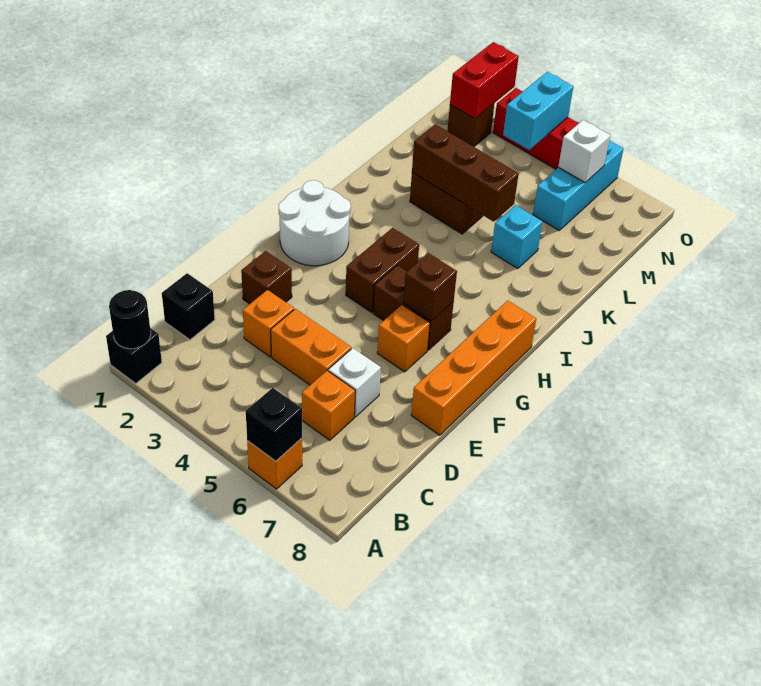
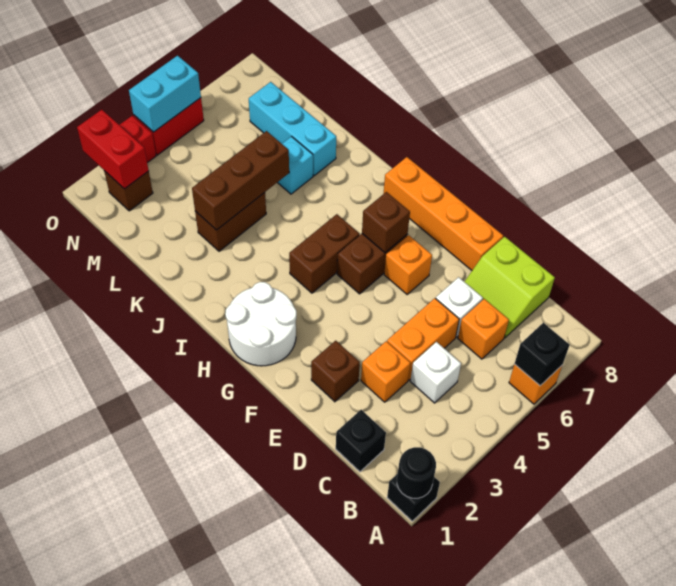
none -> lime 2x2 slope [465,237,555,338]
brown 1x2 brick [346,228,419,313] -> brown 1x2 brick turned to [289,214,360,293]
cyan 1x3 brick [533,140,624,230] -> cyan 1x3 brick moved to [249,82,336,176]
cyan 1x2 brick [503,72,573,150] -> cyan 1x2 brick turned to [129,56,201,132]
white 1x1 brick [558,120,610,183] -> white 1x1 brick moved to [410,342,461,403]

